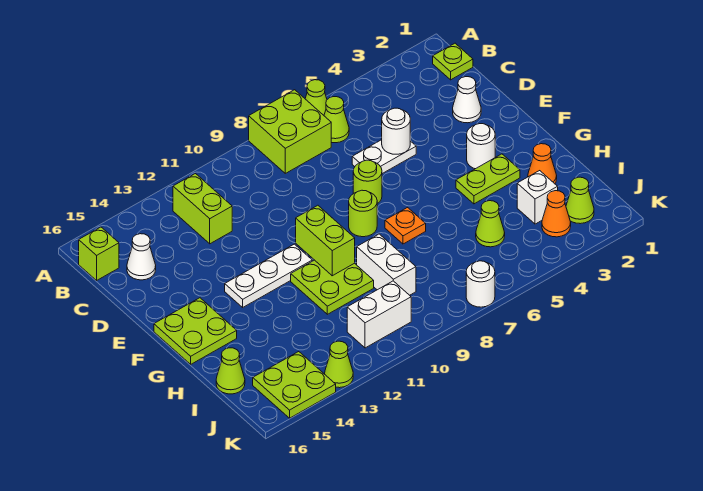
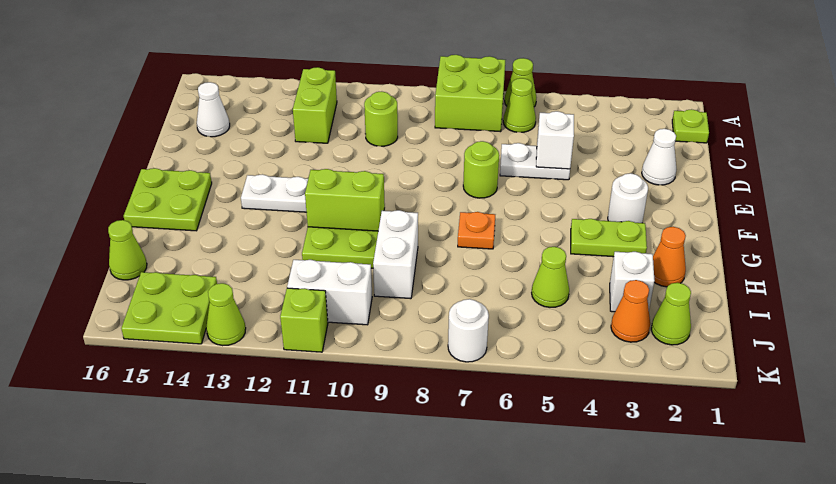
lime 1x1 brick [79,227,119,280] -> lime 1x1 brick moved to [280,288,328,352]
white 1x1 round brick [382,108,410,154] -> white 1x1 brick [536,111,574,169]
lime 1x1 round brick [349,190,377,237] -> lime 1x1 round brick moved to [364,92,398,146]
lime 1x2 brick [296,205,355,276] -> lime 1x2 brick turned to [305,169,385,231]

